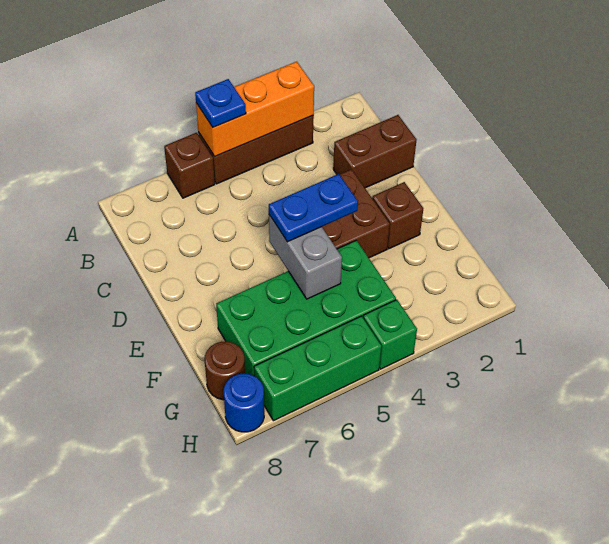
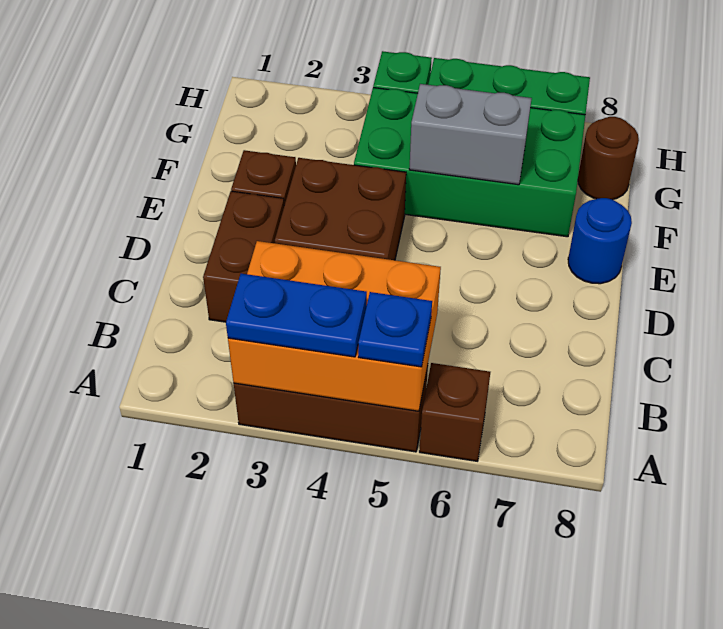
orange 1x3 brick [196,62,314,156] -> orange 2x3 brick [228,241,441,411]
brown 1x2 brick [333,115,416,188] -> brown 1x2 brick turned to [203,191,284,322]
blue 1x2 plate [269,174,358,242] -> blue 1x2 plate moved to [226,274,367,357]
grey 1x2 brick [269,215,342,299] -> grey 1x2 brick turned to [409,84,532,185]
blue 1x1 round brick [224,374,264,432] -> blue 1x1 round brick moved to [568,198,632,284]

